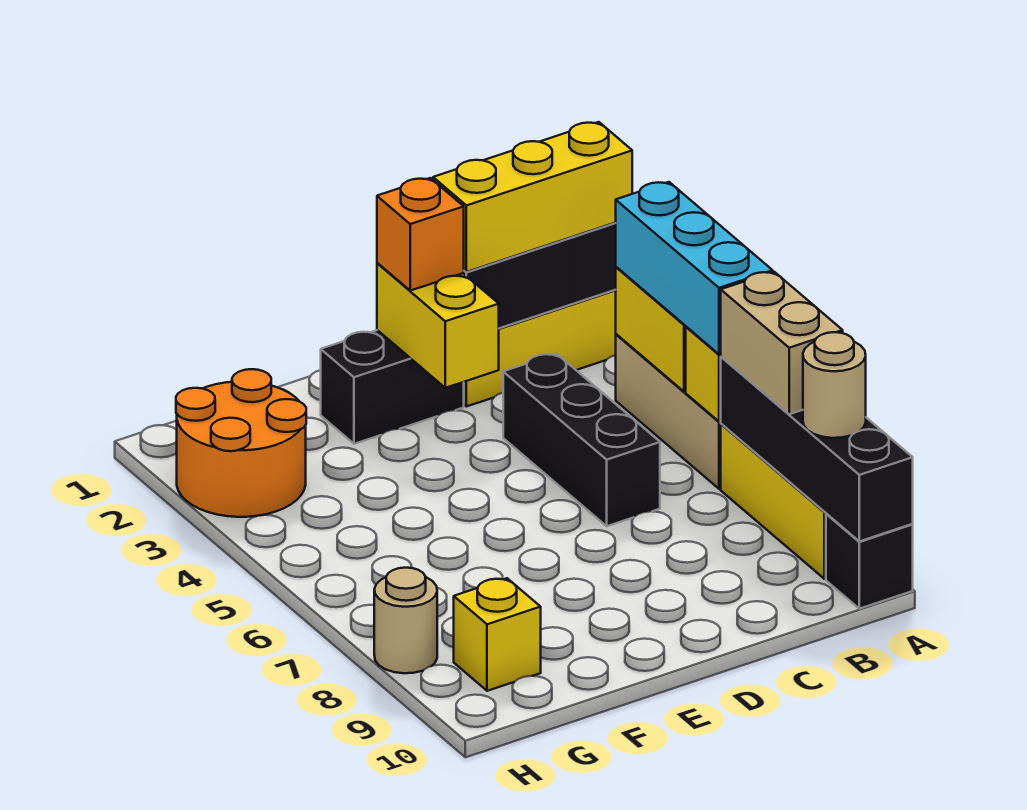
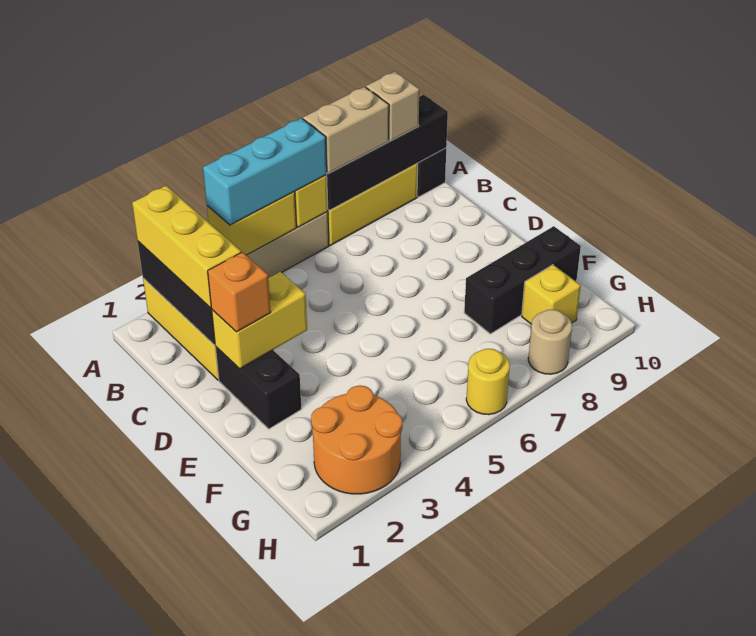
tan 1x1 round brick [803,332,866,438] -> tan 1x1 brick [366,72,419,141]
black 1x3 brick [503,354,660,526] -> black 1x3 brick moved to [464,226,581,334]
none -> yellow 1x1 round brick [466,349,510,415]

